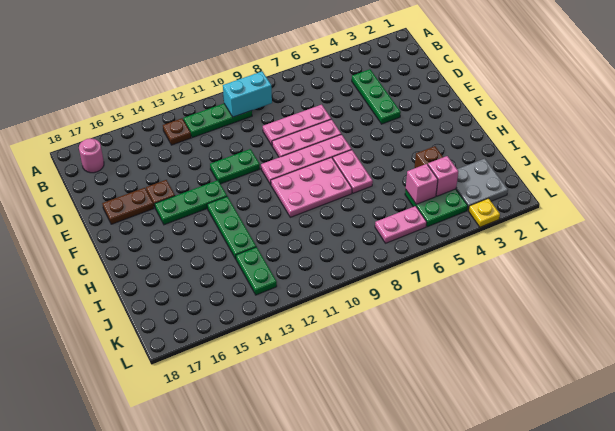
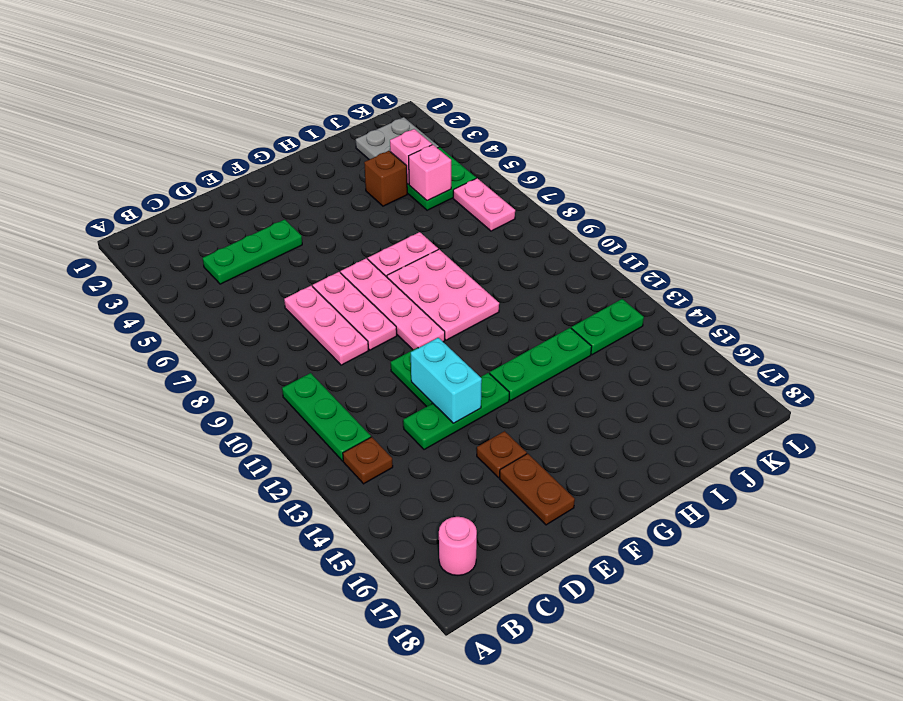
cyan 1x2 brick [223,71,272,117] -> cyan 1x2 brick moved to [411,338,482,423]
green 1x3 plate [155,180,227,225] -> green 1x3 plate turned to [403,373,509,450]
yellow 1x1 plate [469,198,500,227] -> none

